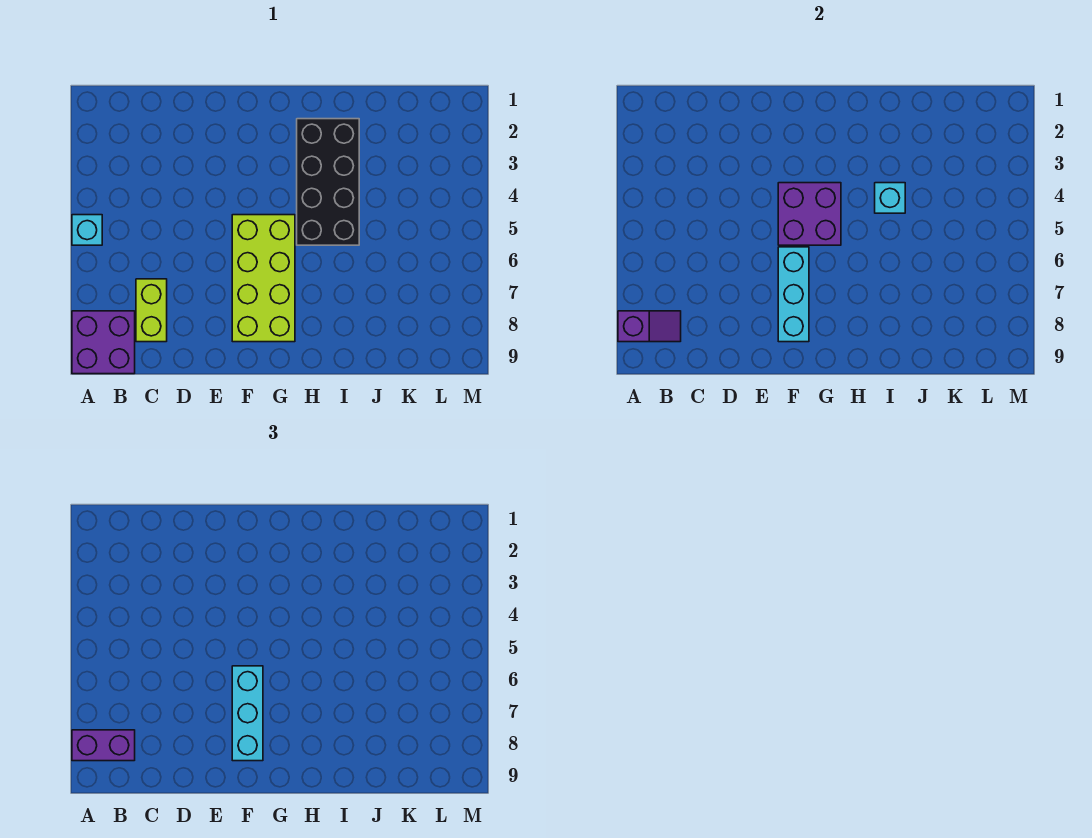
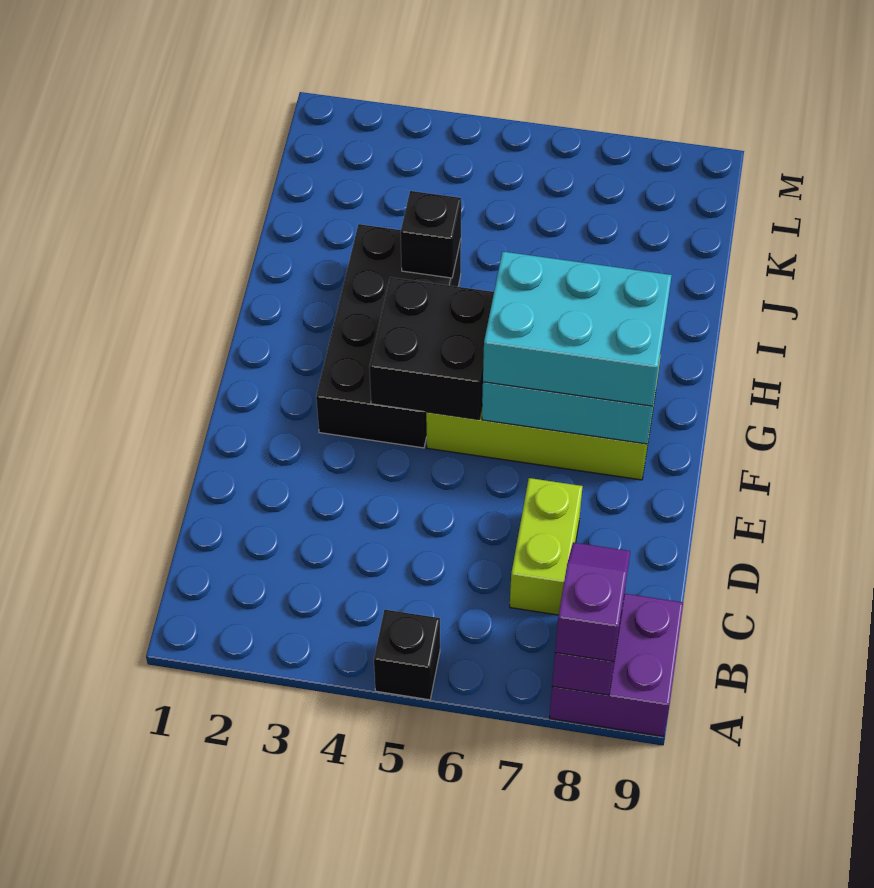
cyan 1x1 brick [72,215,102,245] -> black 1x1 brick [374,610,440,700]
purple 1x2 brick [72,730,135,761] -> purple 1x2 slope [555,542,630,662]
lime 1x2 brick [136,279,167,342] -> lime 1x2 brick turned to [510,478,583,615]
purple 2x2 brick [778,183,841,245] -> black 2x2 brick [369,277,494,419]
cyan 1x3 brick [232,666,263,761] -> cyan 2x3 brick [483,252,672,406]
black 2x4 brick [297,119,359,245] -> black 2x4 brick turned to [316,224,461,448]
cyan 1x1 brick [875,183,905,213] -> black 1x1 brick [401,191,461,278]

